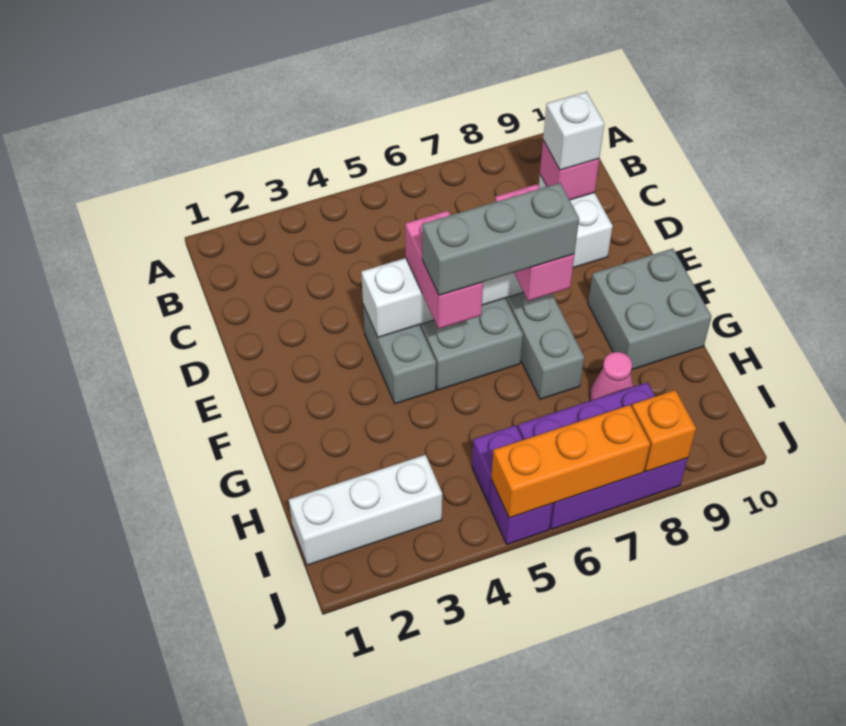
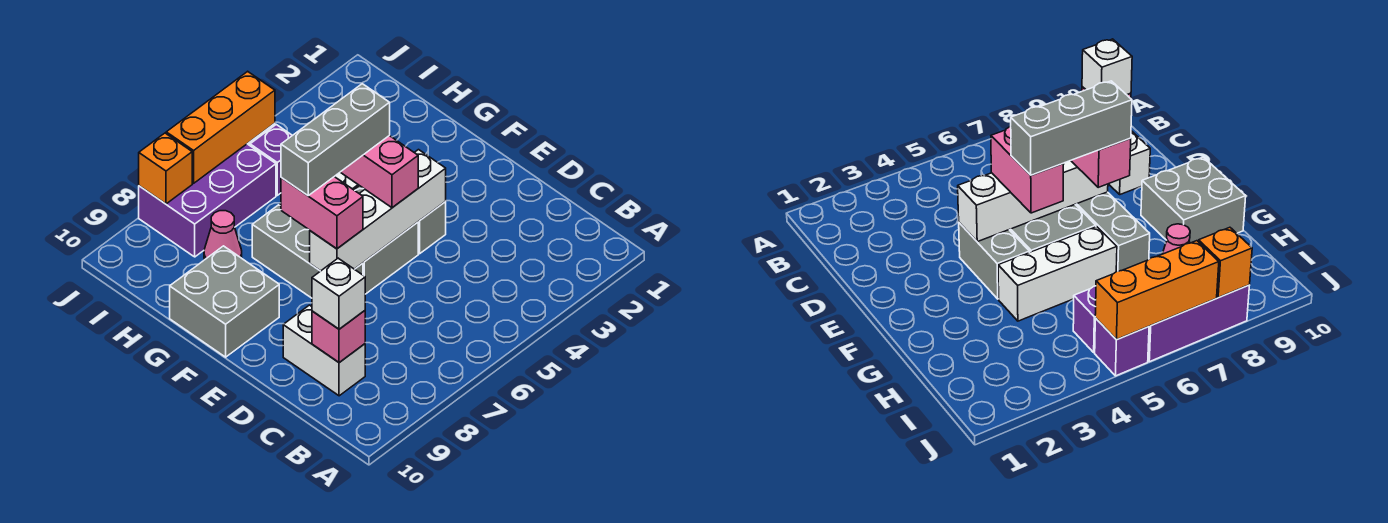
white 1x3 brick [289,455,442,565] -> white 1x3 brick moved to [998,226,1117,321]

